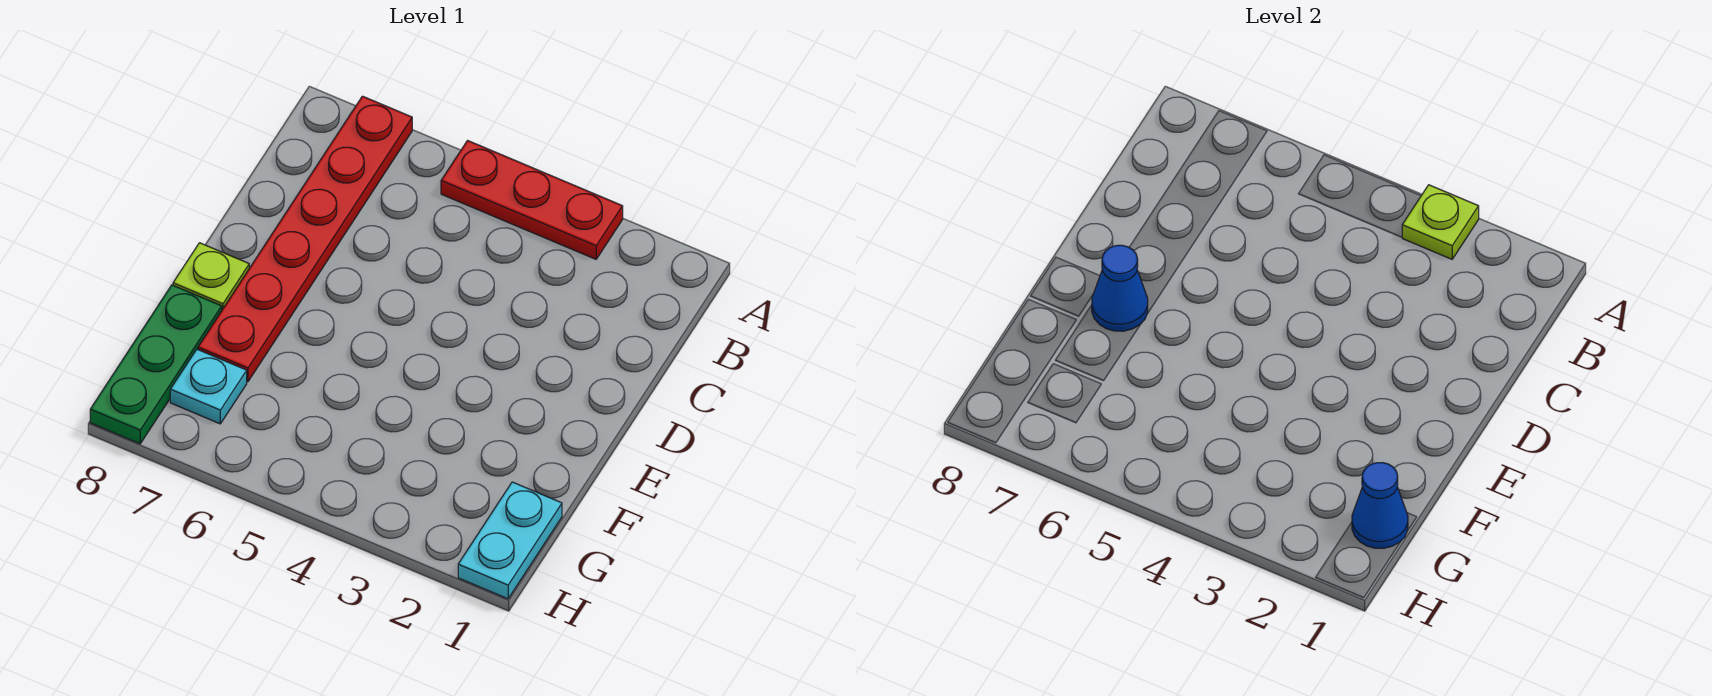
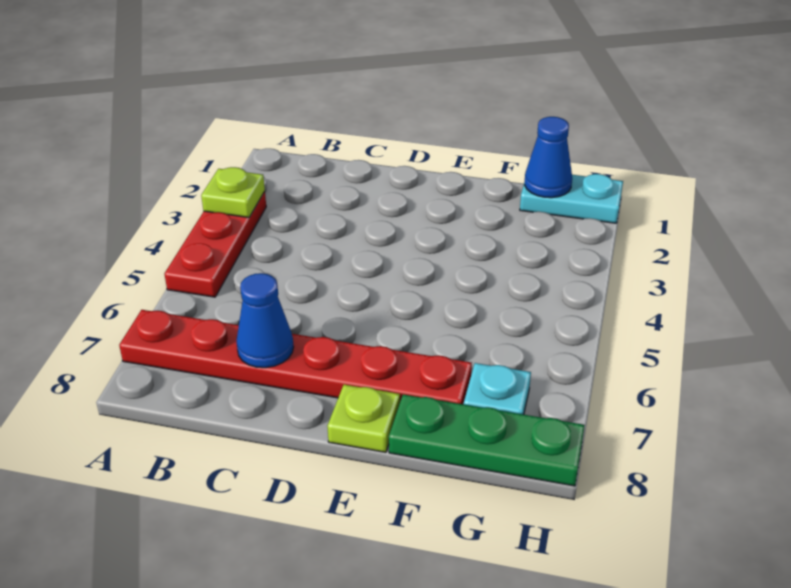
blue 1x1 cone [1092,245,1148,331] -> blue 1x1 cone moved to [236,273,294,368]

